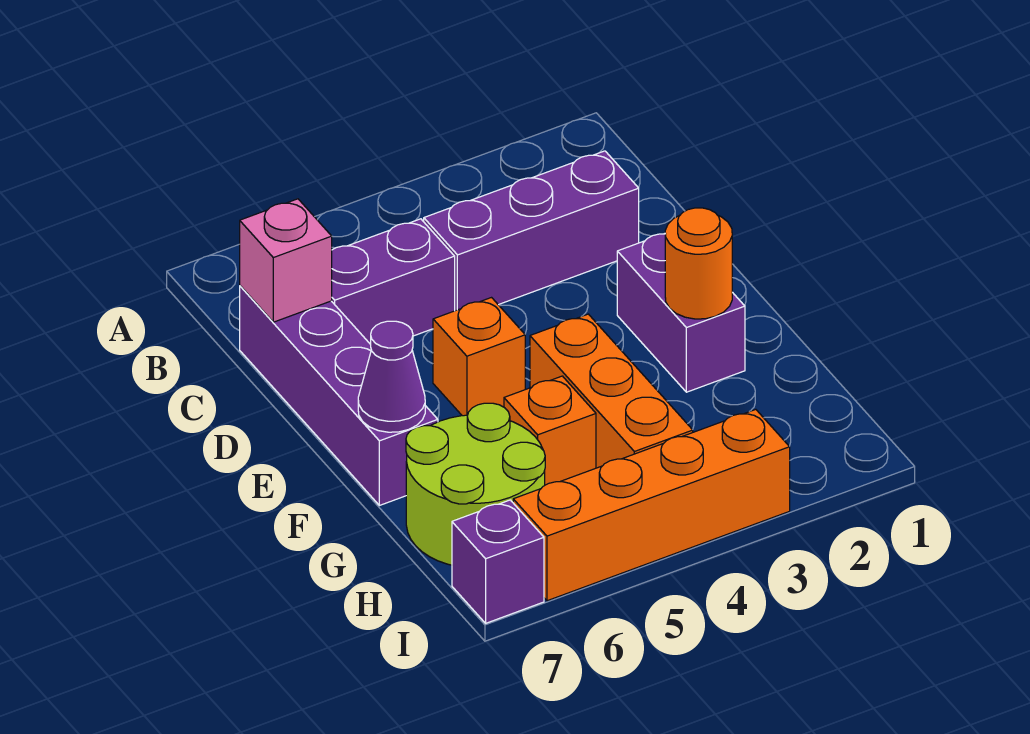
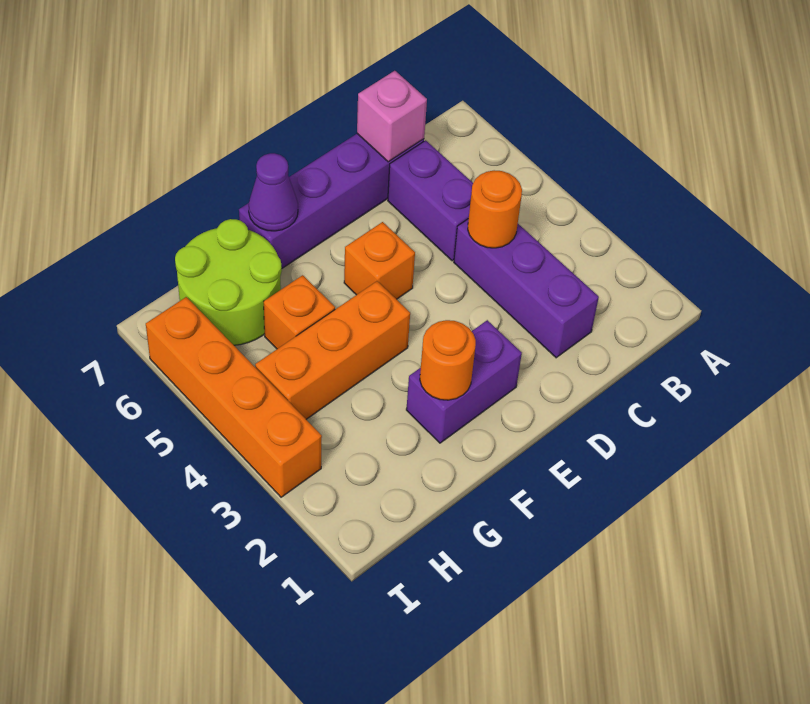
none -> orange 1x1 round brick [468,171,522,248]
purple 1x1 brick [452,500,544,623] -> none

